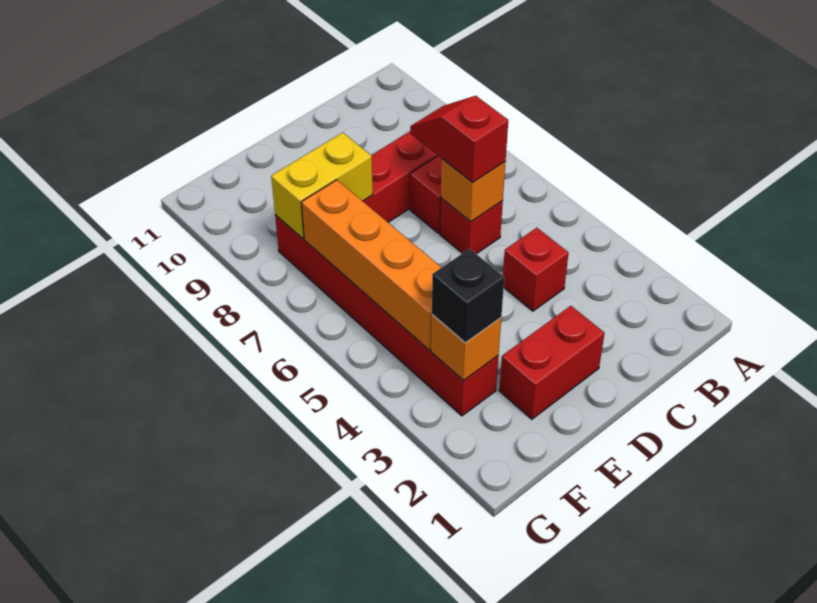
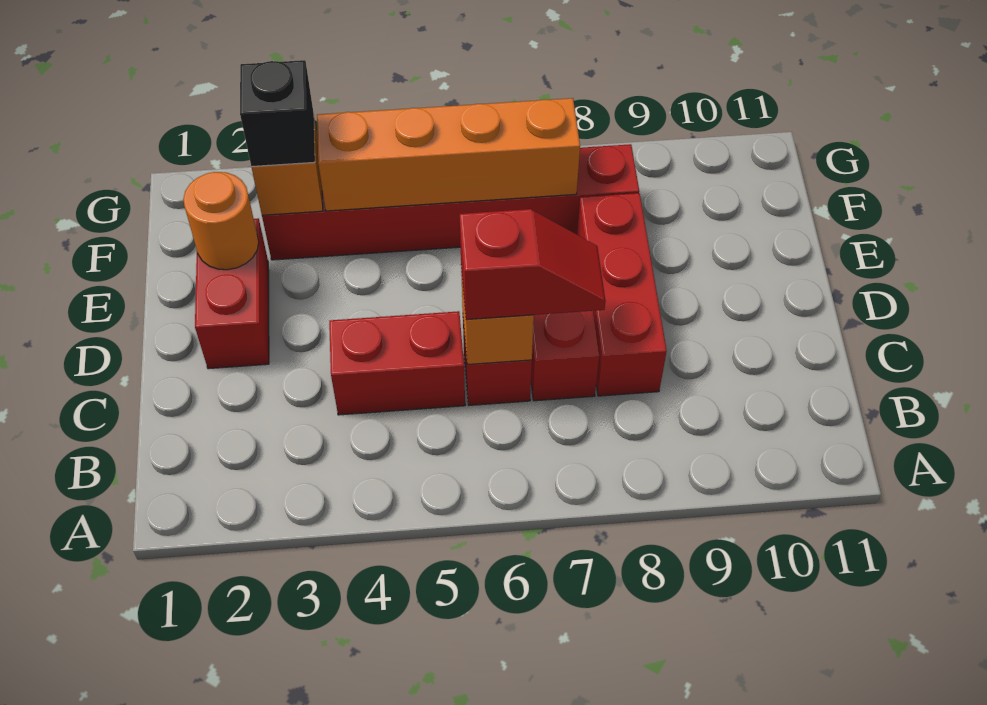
red 1x1 brick [503,228,569,311] -> red 1x2 brick [329,311,465,415]
none -> orange 1x1 round brick [183,172,259,270]
yellow 1x2 brick [271,132,373,239] -> none

